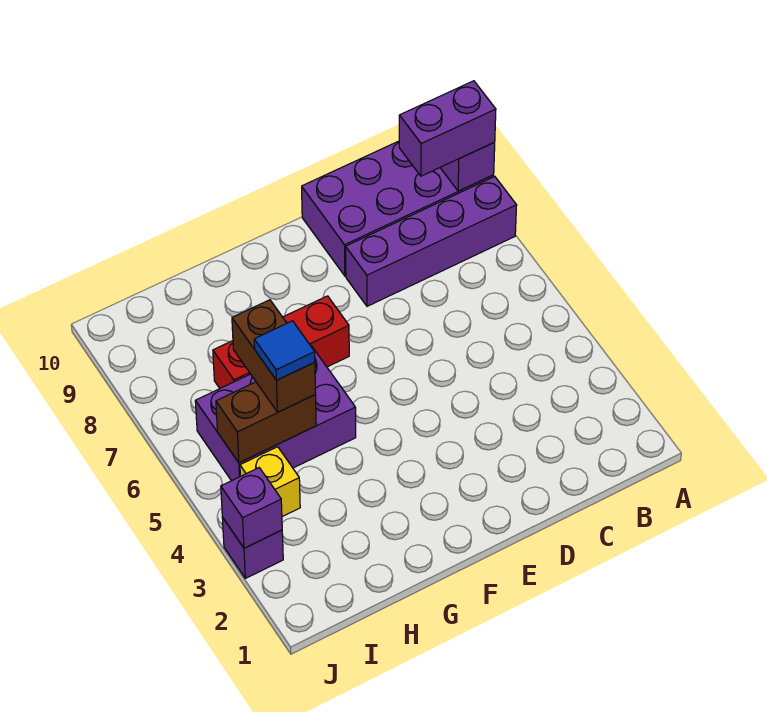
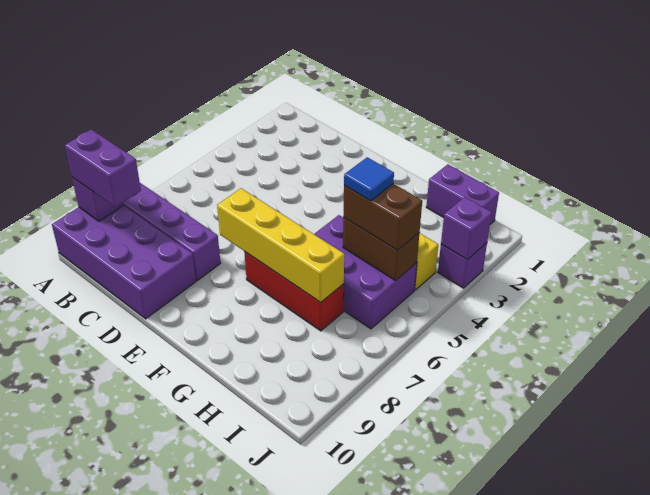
none -> yellow 1x4 brick [217,188,344,302]
none -> purple 1x2 brick [426,164,499,224]
brown 1x2 brick [232,300,316,412] -> brown 1x2 brick turned to [343,184,422,250]

